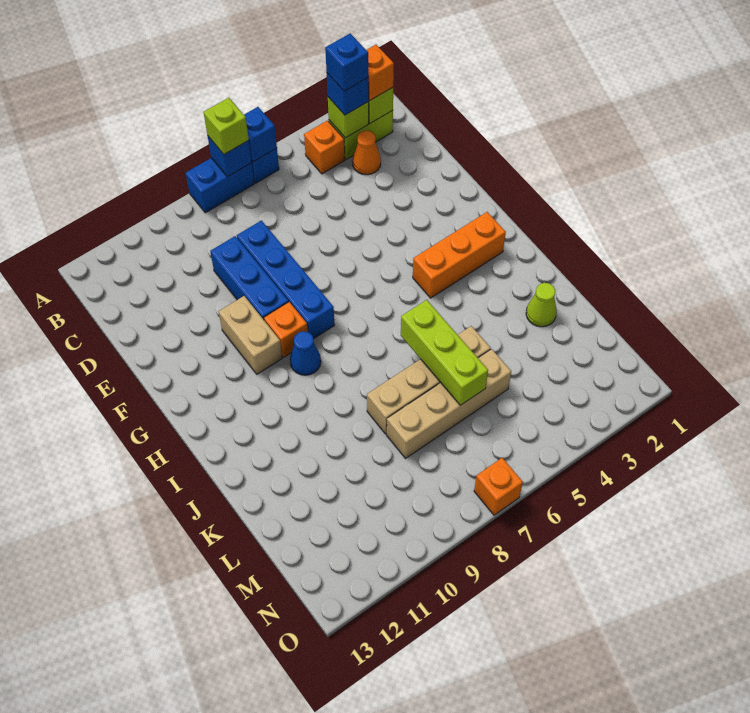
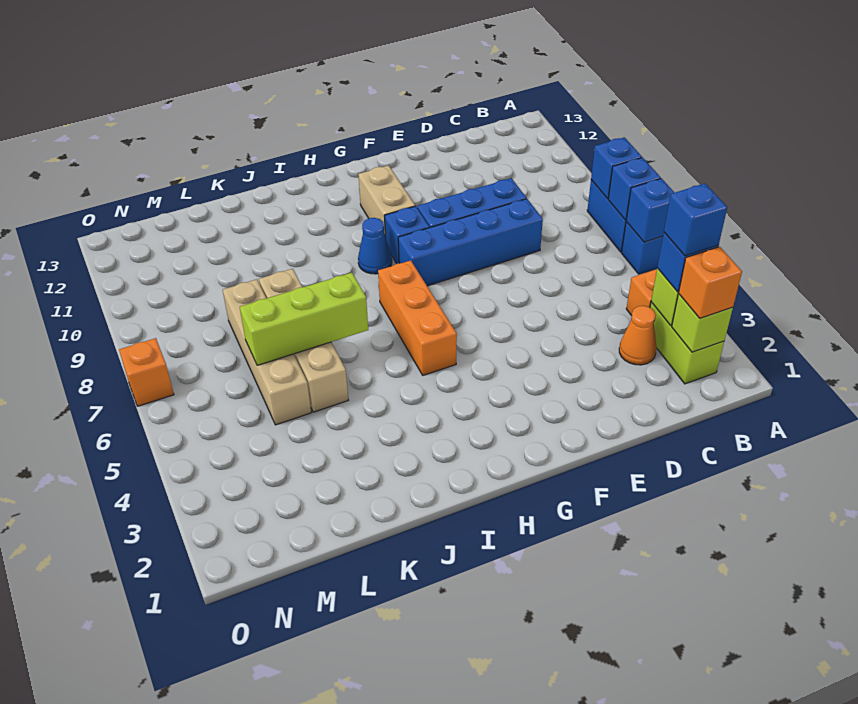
lime 1x1 brick [204,98,249,154] -> none
none -> blue 1x1 brick [591,137,642,198]
tan 1x2 brick [219,296,282,374] -> tan 1x2 brick turned to [358,165,415,234]
orange 1x1 brick [264,302,308,358] -> blue 1x1 brick [385,206,429,264]
orange 1x3 brick [413,212,506,298] -> orange 1x3 brick moved to [378,260,457,375]
lime 1x1 cone [526,283,557,327] -> none

